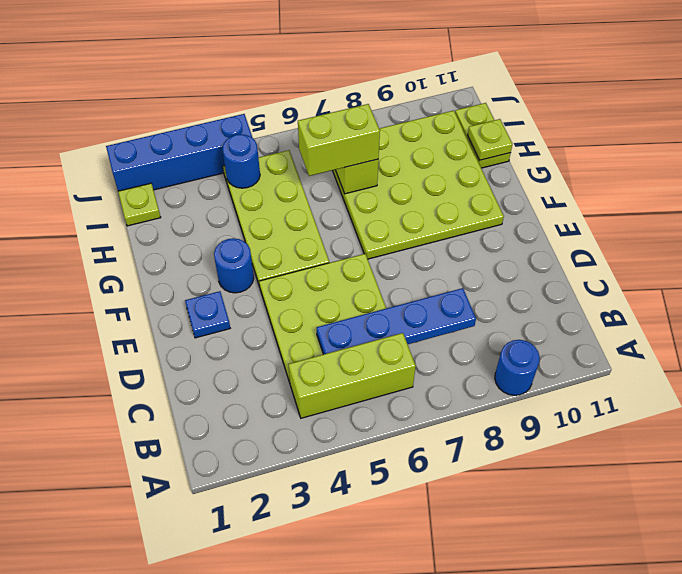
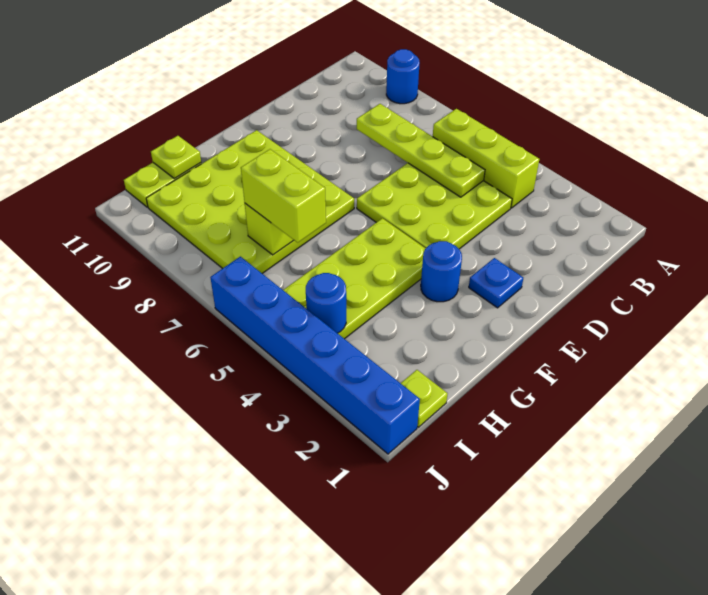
blue 1x4 plate [317,288,476,354] -> lime 1x4 plate [357,104,485,197]
blue 1x4 brick [106,114,253,191] -> blue 1x6 brick [210,257,420,454]

